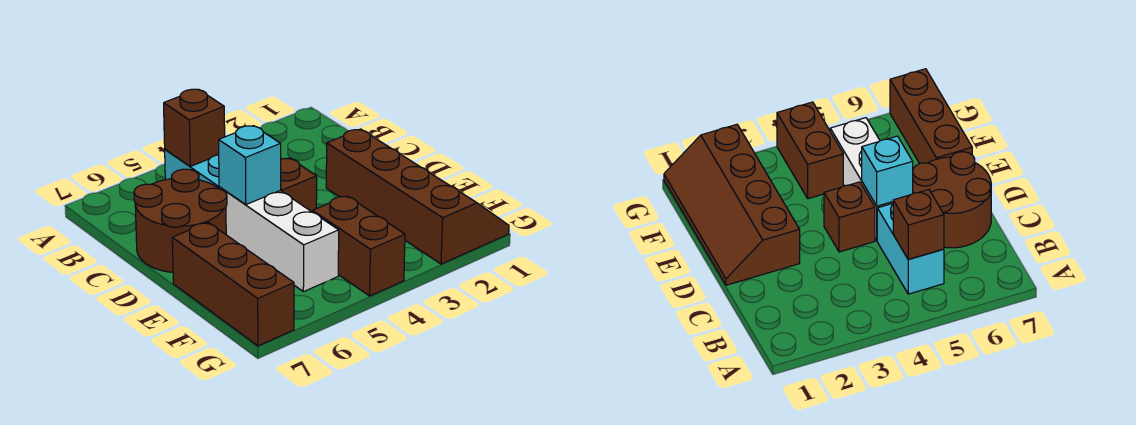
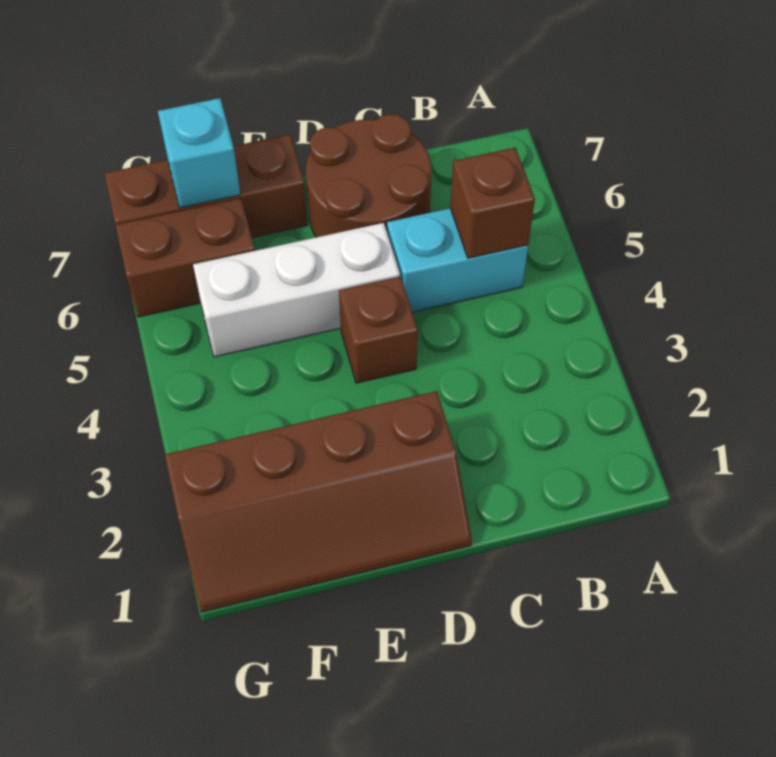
cyan 1x1 brick [219,126,281,205] -> cyan 1x1 brick moved to [158,98,240,208]
brown 1x2 brick [313,196,405,296] -> brown 1x2 brick moved to [116,198,255,317]

